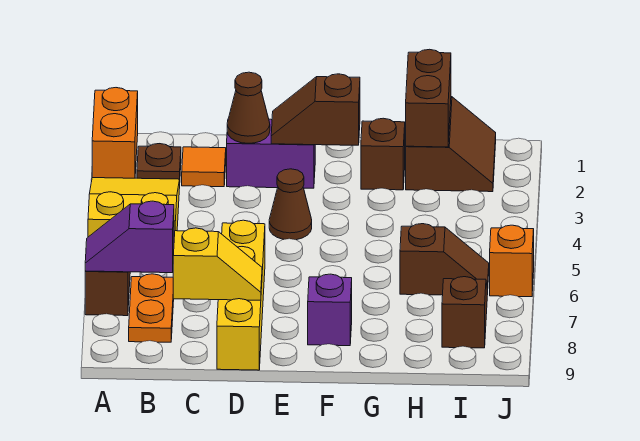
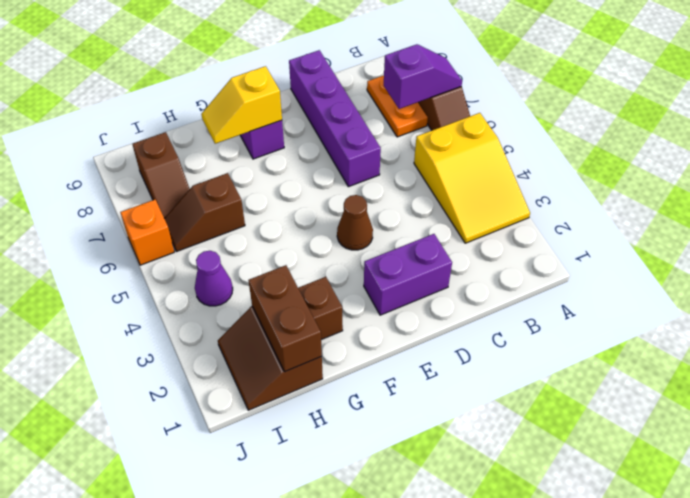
orange 1x2 brick [92,88,138,178] -> none
brown 1x1 plate [137,144,181,179] -> none
orange 1x1 tile [182,147,226,187] -> none
yellow 1x2 slope [173,228,262,300] -> yellow 1x2 slope moved to [202,66,282,144]
brown 1x1 cone [227,72,270,143] -> none
yellow 1x4 brick [217,220,265,370] -> purple 1x4 brick [289,50,381,187]
brown 1x2 slope [271,74,360,145] -> none
none -> purple 1x1 cone [195,251,233,306]

